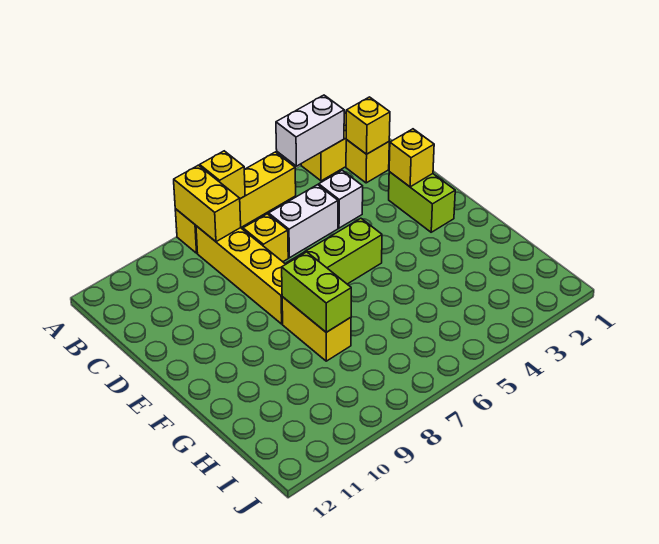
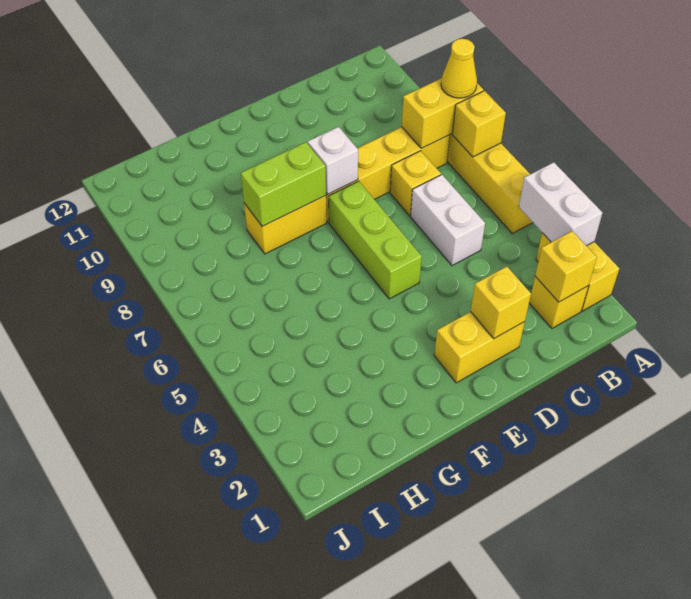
none -> yellow 1x1 cone [441,39,477,98]
white 1x1 brick [319,170,363,228] -> white 1x1 brick moved to [308,127,358,194]
lime 1x2 brick [389,172,455,232] -> yellow 1x2 brick [434,312,525,383]

